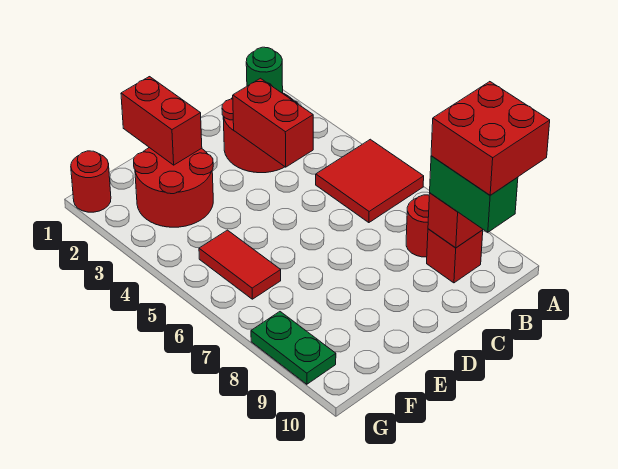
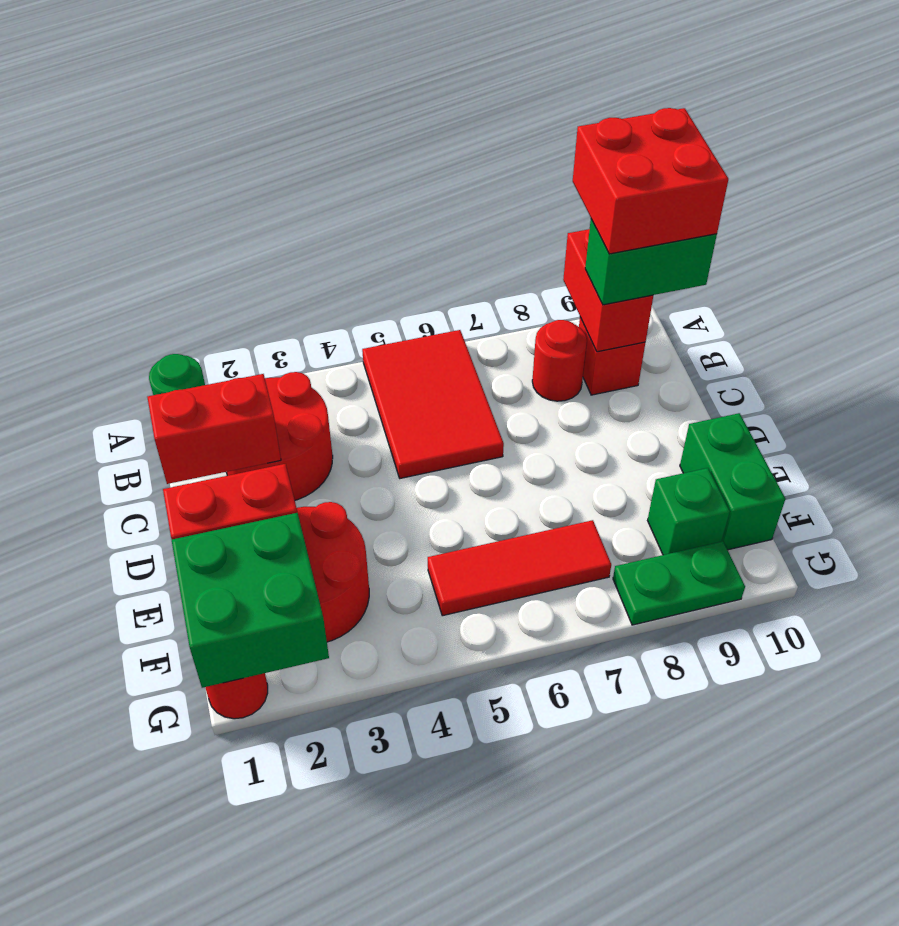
red 2x2 tile [316,139,424,223] -> red 2x3 tile [362,330,504,478]
red 1x2 brick [233,78,313,167] -> red 1x2 brick moved to [147,374,281,484]
none -> green 1x2 brick [680,413,785,550]
none -> green 2x2 brick [172,513,329,688]
red 1x2 tile [199,230,281,299] -> red 1x3 tile [428,520,611,616]
none -> green 1x1 brick [648,468,730,555]

